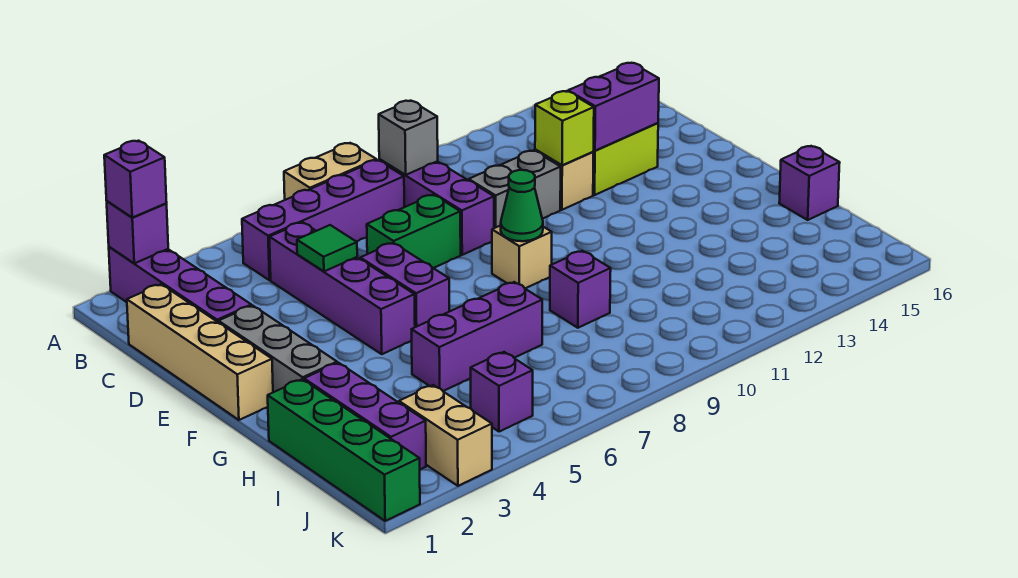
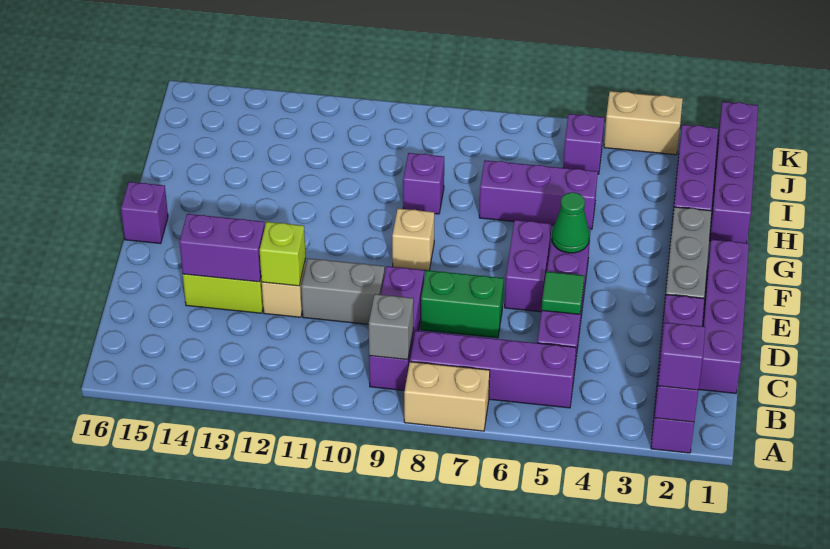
tan 1x4 brick [127,284,273,420] -> purple 1x4 brick [699,240,749,393]
green 1x1 cone [501,170,543,241] -> green 1x1 cone moved to [552,192,590,253]
green 1x4 brick [268,379,420,521] -> purple 1x4 brick [710,102,758,243]
purple 1x1 brick [779,146,840,220] -> purple 1x1 brick moved to [121,182,168,244]
tan 1x2 brick [399,385,492,486] -> tan 1x2 brick turned to [604,91,683,155]

